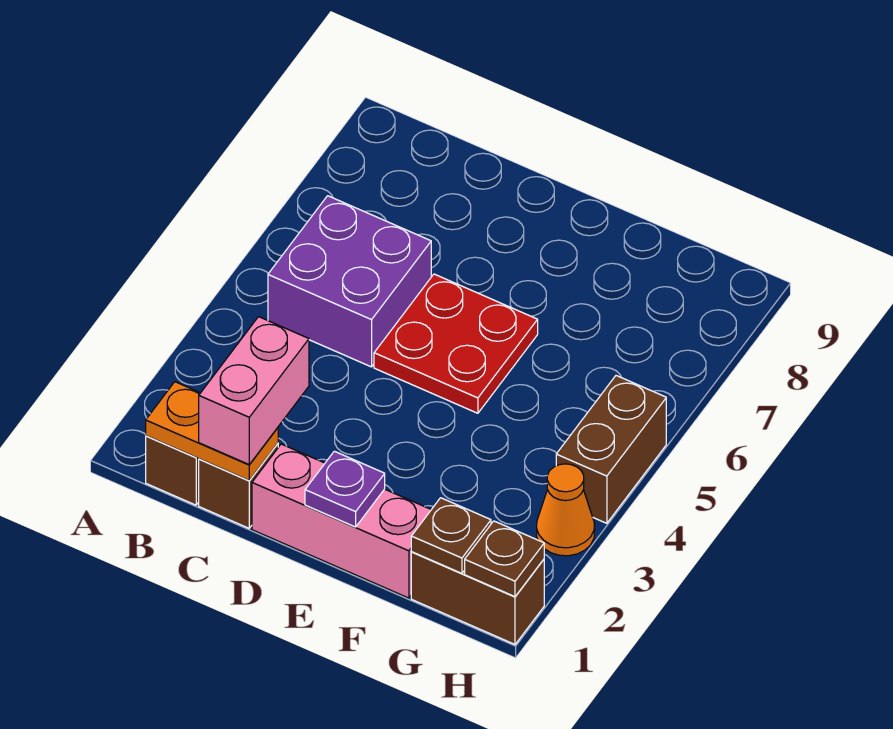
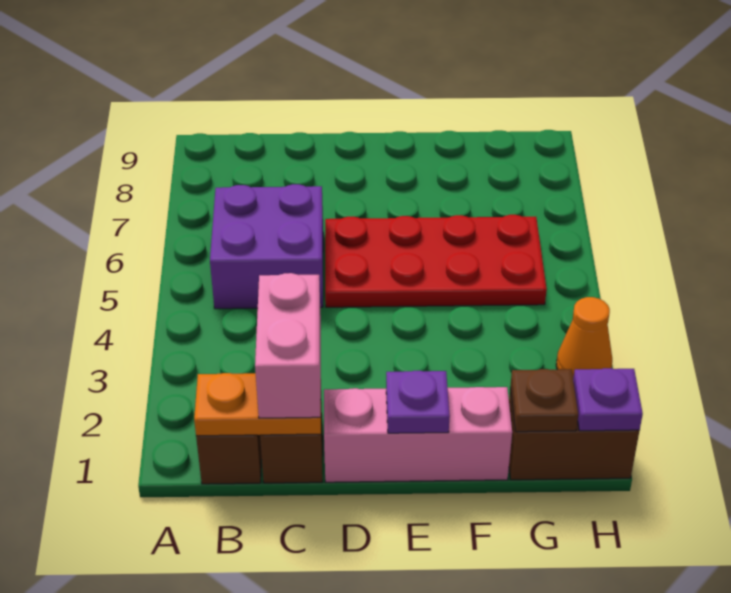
red 2x2 plate [374,274,538,413] -> red 2x4 plate [325,215,547,307]
brown 1x1 plate [465,521,544,597] -> purple 1x1 plate [573,368,643,431]
brown 1x2 brick [556,376,666,523] -> none

